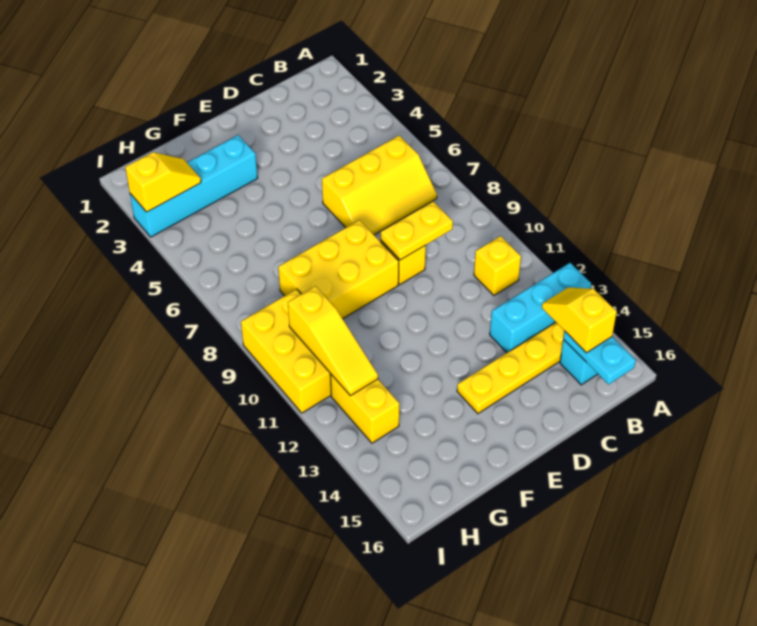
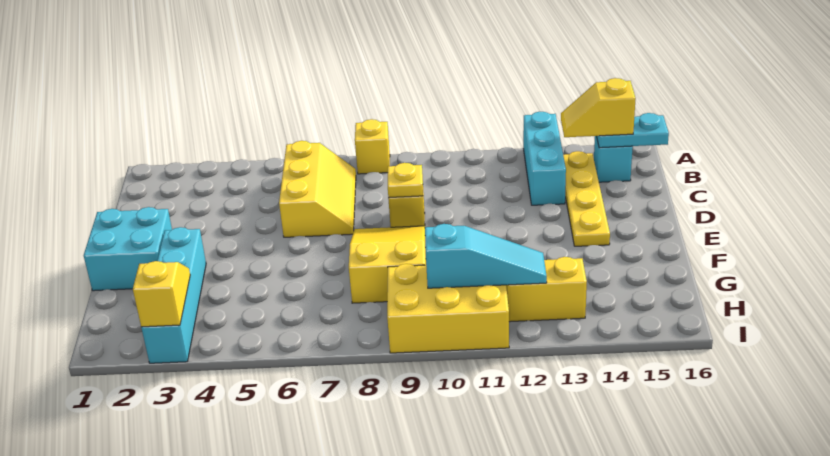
yellow 1x1 brick [474,236,521,295] -> yellow 1x1 brick moved to [355,119,390,174]
yellow 1x2 plate [381,202,453,260] -> yellow 1x1 plate [388,163,423,198]
none -> cyan 2x2 brick [84,207,172,291]
yellow 2x3 brick [278,220,399,319] -> yellow 2x3 slope [349,226,426,303]
yellow 1x3 slope [288,286,378,396] -> cyan 1x3 slope [425,224,547,288]

